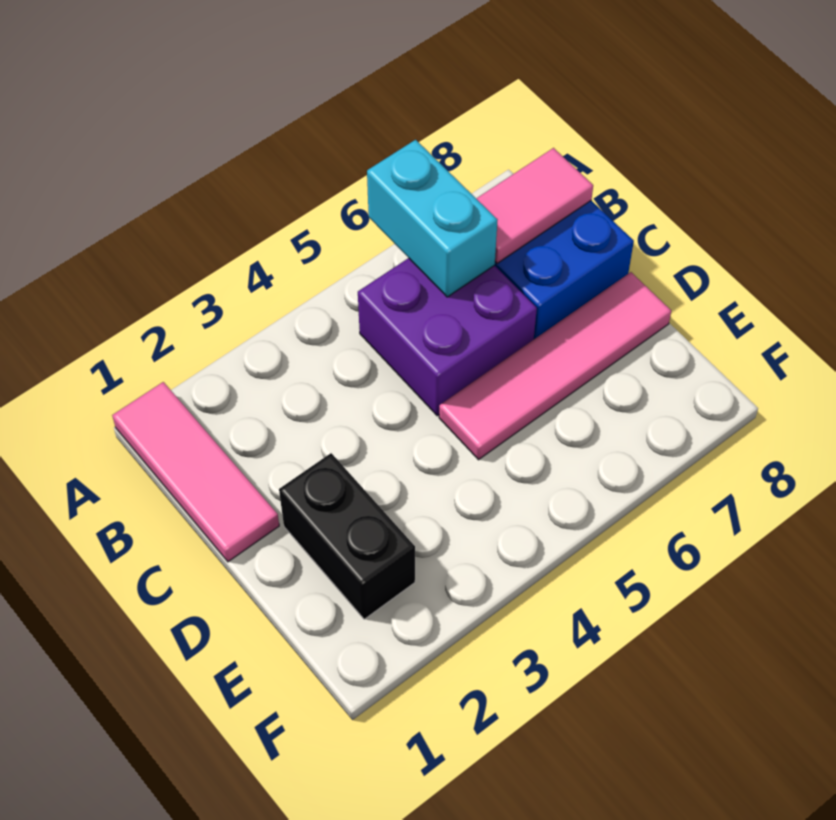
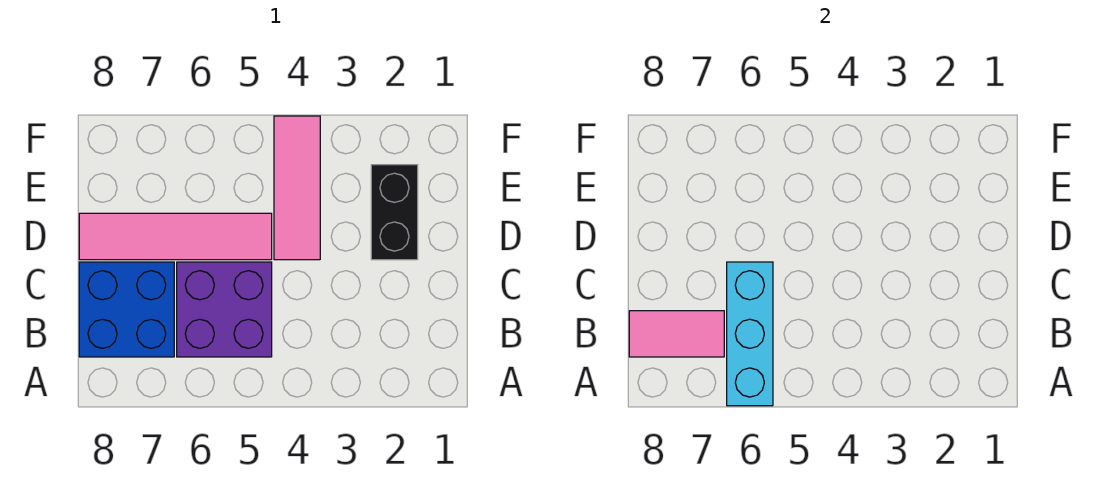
pink 1x3 tile [112,382,279,562] -> pink 1x3 tile moved to [274,116,320,260]
cyan 1x2 brick [367,140,497,297] -> cyan 1x3 brick [727,262,773,406]

